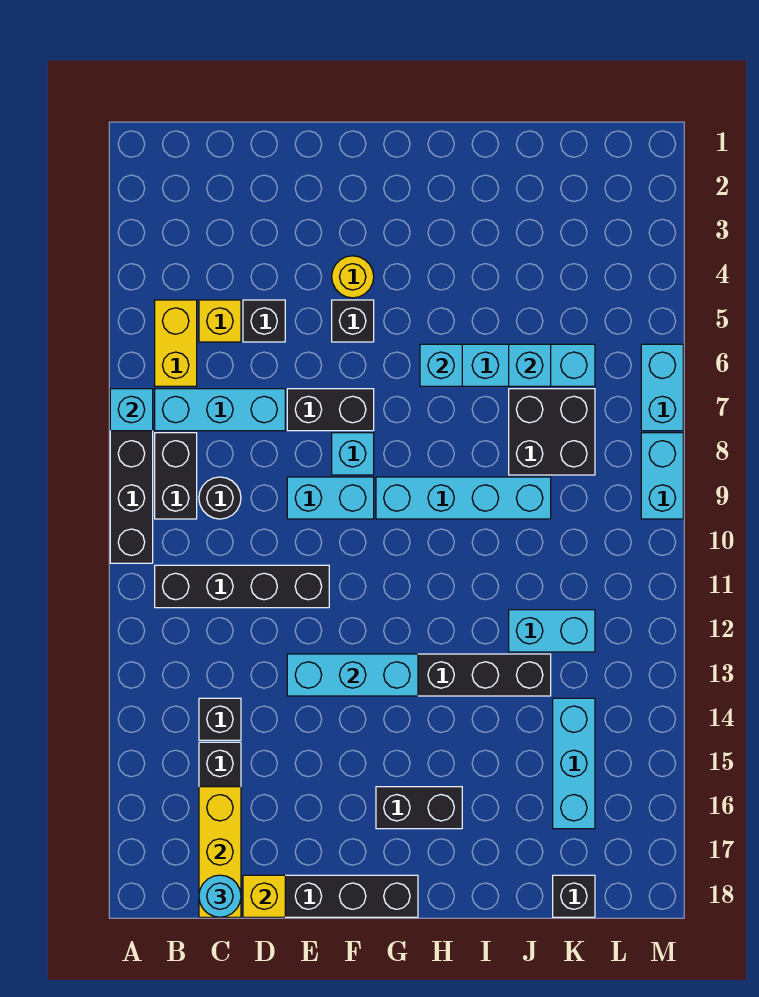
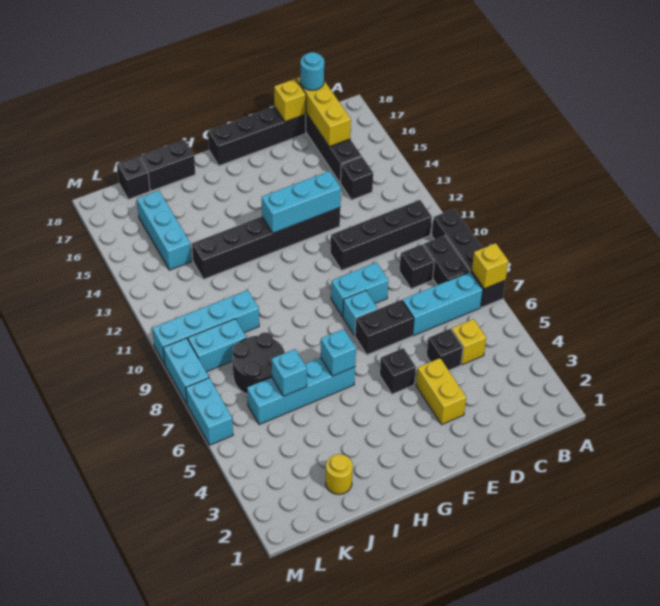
cyan 1x1 brick [110,389,153,431] -> yellow 1x1 brick [472,243,508,289]
yellow 1x2 brick [155,300,197,386] -> yellow 1x2 brick moved to [416,358,466,424]
black 1x1 round brick [199,477,241,519] -> black 1x1 brick [399,244,434,289]
yellow 1x1 round brick [332,256,374,298] -> yellow 1x1 round brick moved to [326,454,353,494]
cyan 1x4 brick [376,477,551,519] -> cyan 1x4 brick moved to [152,290,259,364]
black 1x2 brick [376,787,462,829] -> black 1x2 brick moved to [140,140,195,191]
black 2x2 brick [509,389,595,475] -> black 2x2 round brick [233,332,285,394]
cyan 1x2 brick [509,610,595,652] -> cyan 1x2 brick moved to [188,319,246,372]

